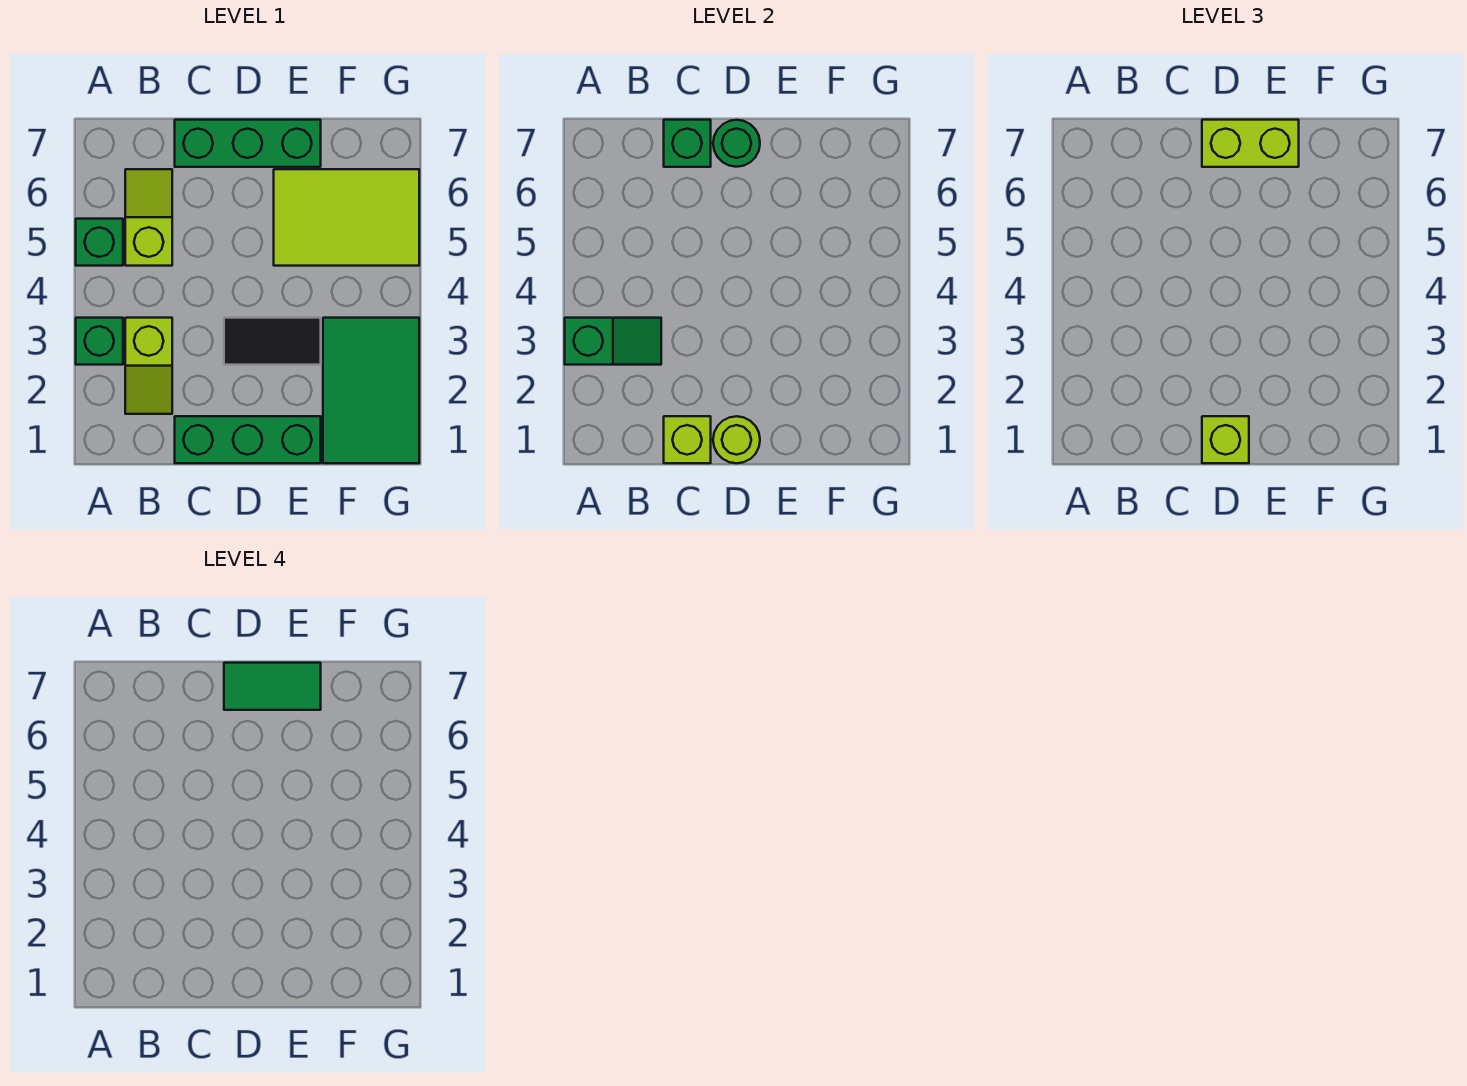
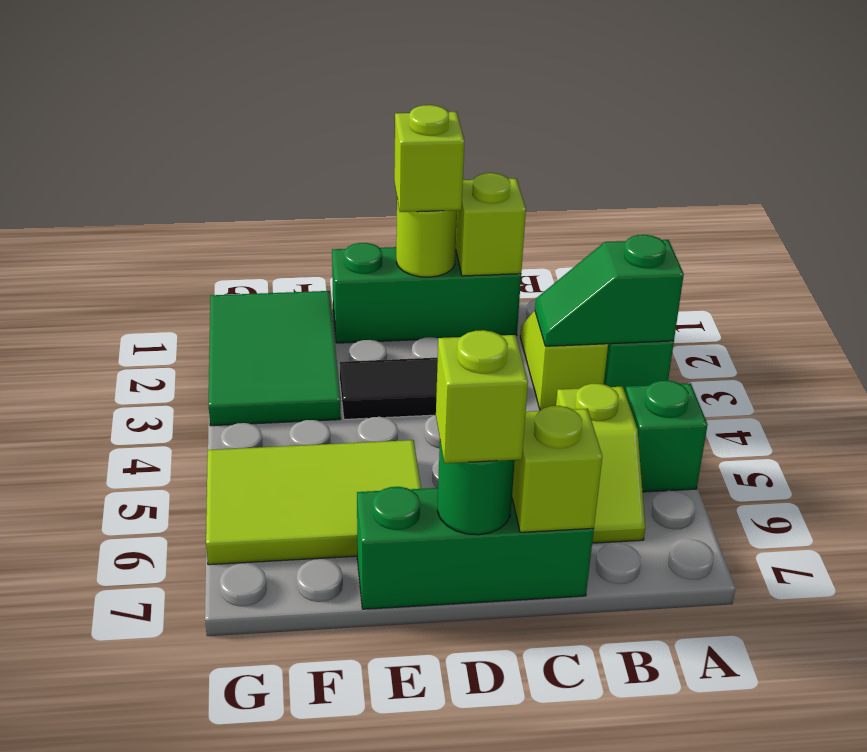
green 1x1 brick [664,120,711,167] -> lime 1x1 brick [512,406,602,532]
lime 1x2 brick [1202,120,1299,167] -> lime 1x1 brick [436,330,528,463]
green 1x2 tile [224,663,321,710] -> none

